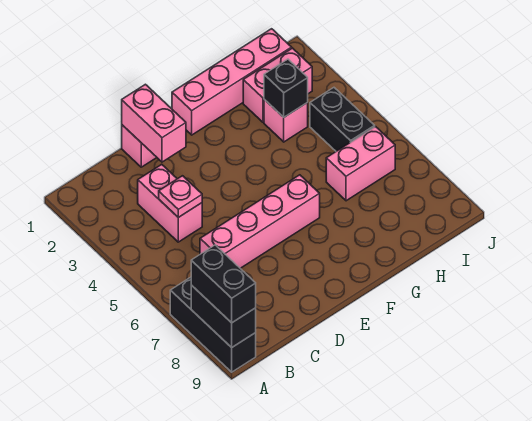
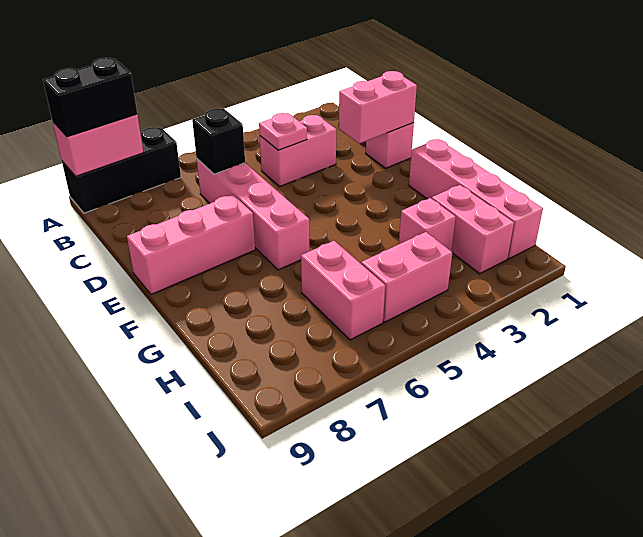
black 1x2 brick [191,285,256,347] -> pink 1x2 brick [53,114,143,176]
none -> pink 1x3 brick [127,195,255,295]
black 1x1 brick [264,59,308,117] -> black 1x1 brick moved to [192,109,245,174]
black 1x2 brick [310,88,375,151] -> pink 1x2 brick [361,232,452,322]

